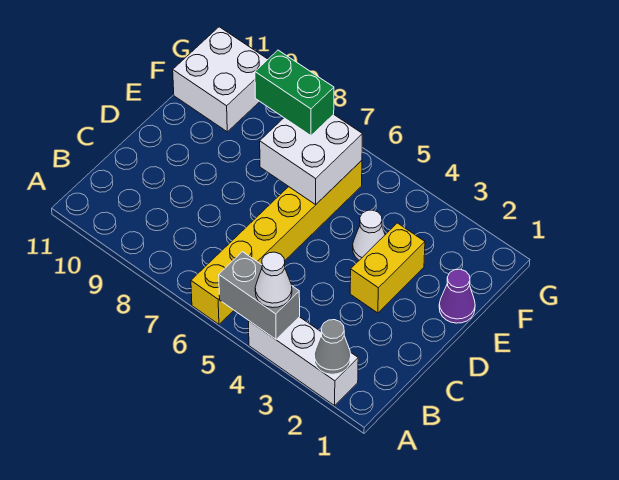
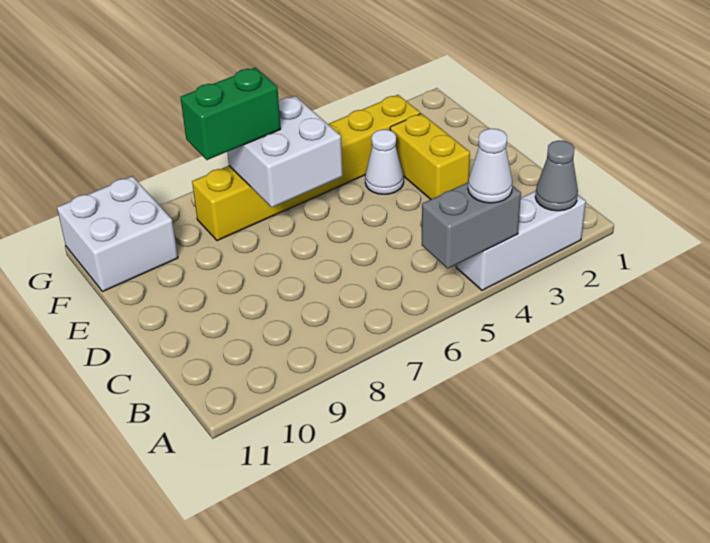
yellow 1x6 brick [191,160,362,324] -> yellow 1x6 brick turned to [192,95,420,241]
purple 1x1 cone [439,269,475,323] -> none

